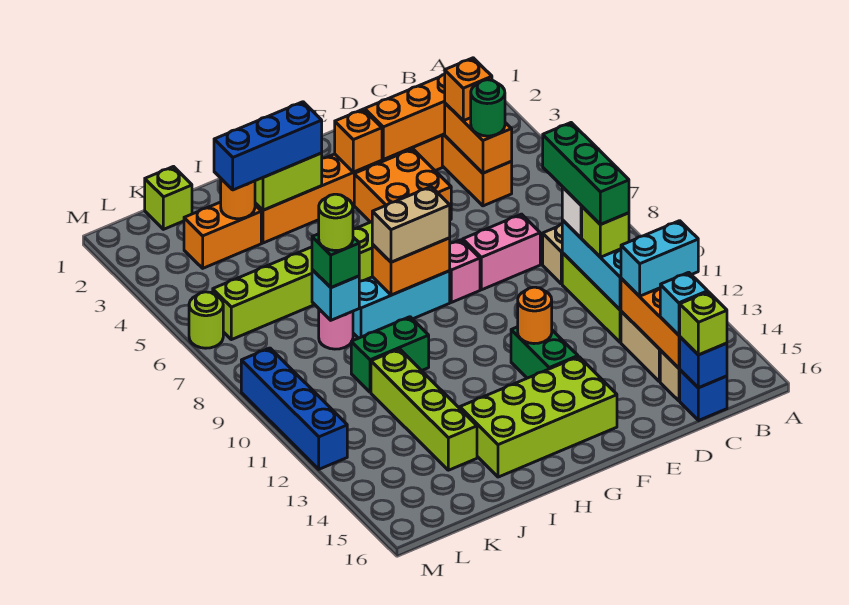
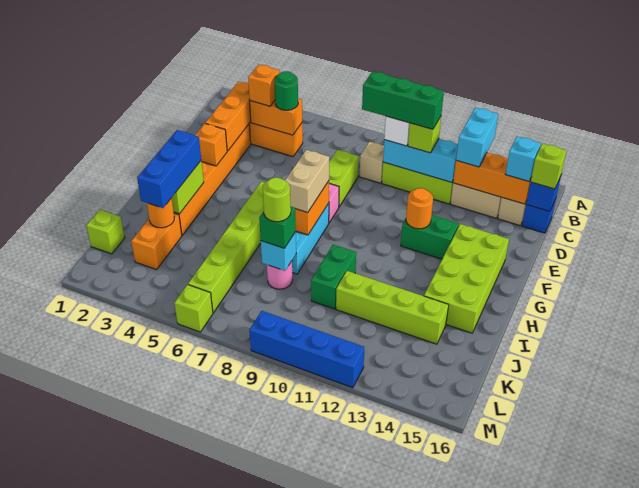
pink 1x2 brick [463,214,540,290] -> lime 1x2 brick [329,150,359,207]
orange 2x2 brick [354,149,451,222] -> none
lime 1x1 round brick [189,292,223,348] -> lime 1x1 brick [174,285,213,332]

